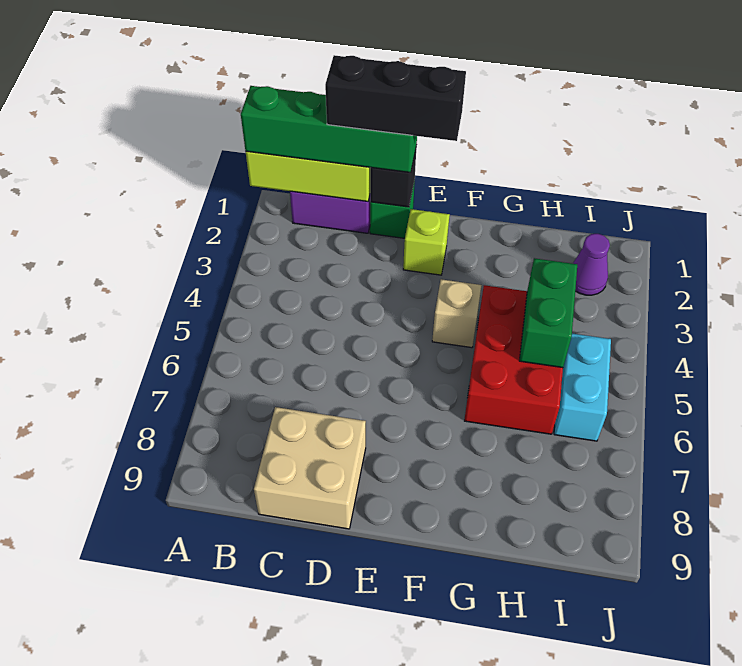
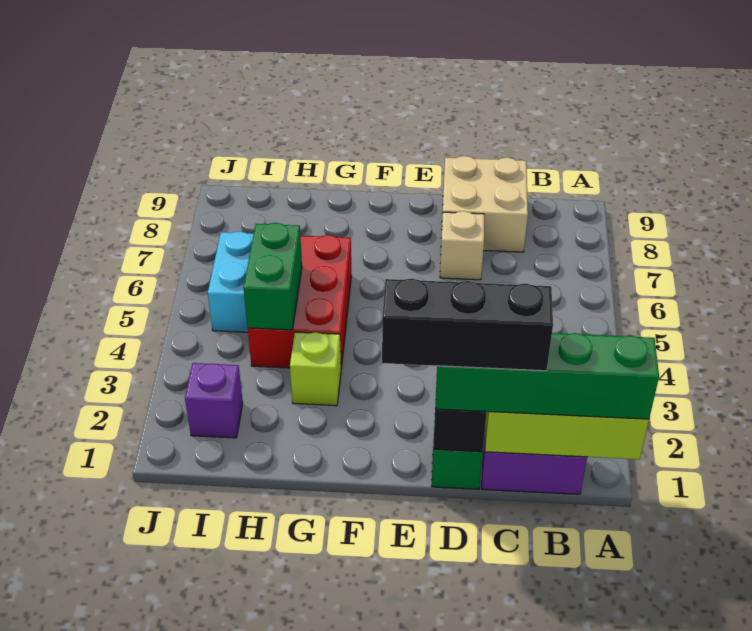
lime 1x1 brick [403,209,450,275] -> lime 1x1 brick moved to [290,332,341,406]
tan 1x1 brick [432,279,482,348] -> tan 1x1 brick moved to [440,211,484,280]
purple 1x1 cone [573,234,610,295] -> purple 1x1 brick [185,363,243,438]

